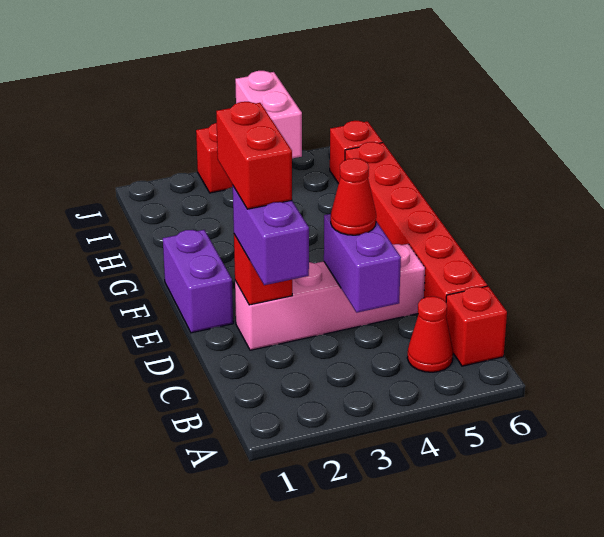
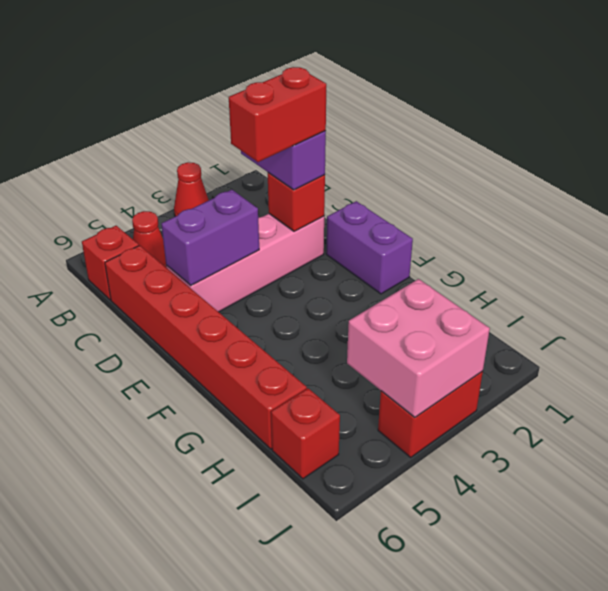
purple 1x2 brick [324,214,401,313] -> purple 1x2 brick turned to [162,190,259,286]
red 1x2 brick [216,102,292,209] -> red 1x2 brick turned to [229,67,326,162]
red 1x1 cone [331,158,376,235] -> red 1x1 cone moved to [174,162,209,216]
pink 1x2 brick [235,71,302,158] -> pink 2x2 brick [347,279,490,417]

